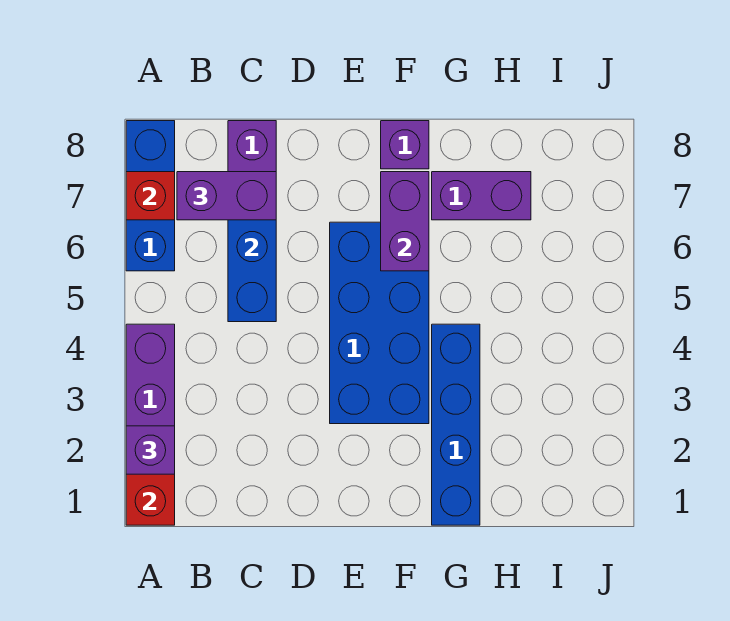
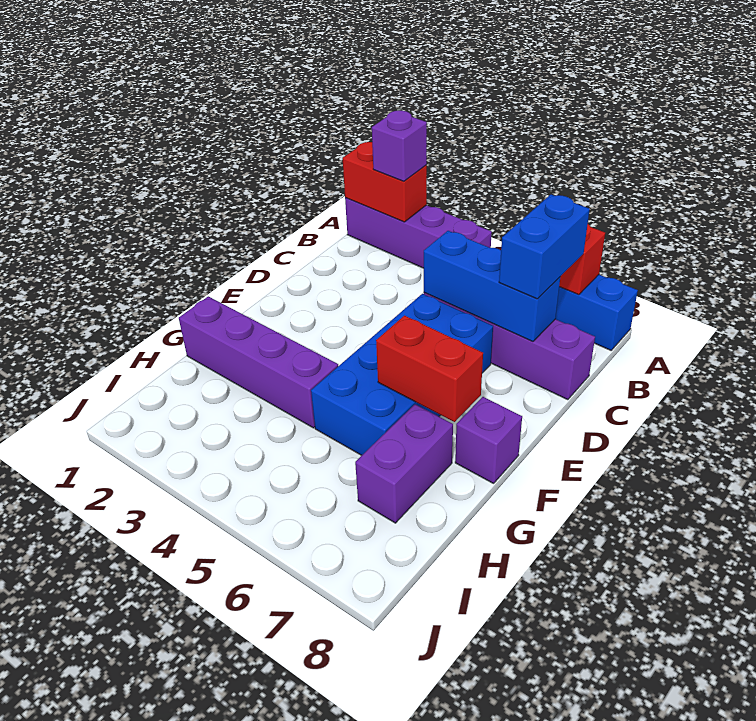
purple 1x2 brick [177,172,276,220] -> blue 1x2 brick [499,195,590,299]
blue 2x4 brick [330,222,429,424] -> blue 2x4 brick turned to [311,294,493,455]
purple 1x2 brick [381,172,429,271] -> red 1x2 brick [376,316,483,422]
blue 1x4 brick [432,324,480,525] -> purple 1x4 brick [179,296,338,428]

